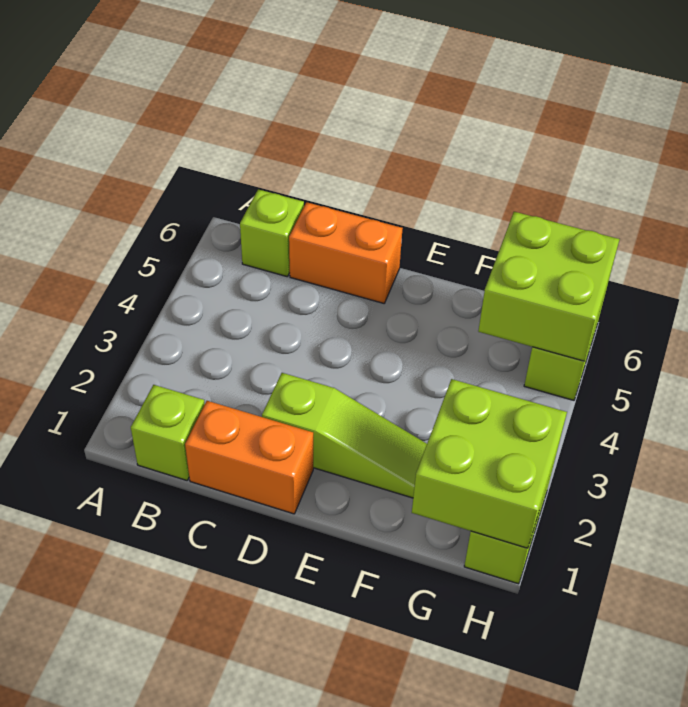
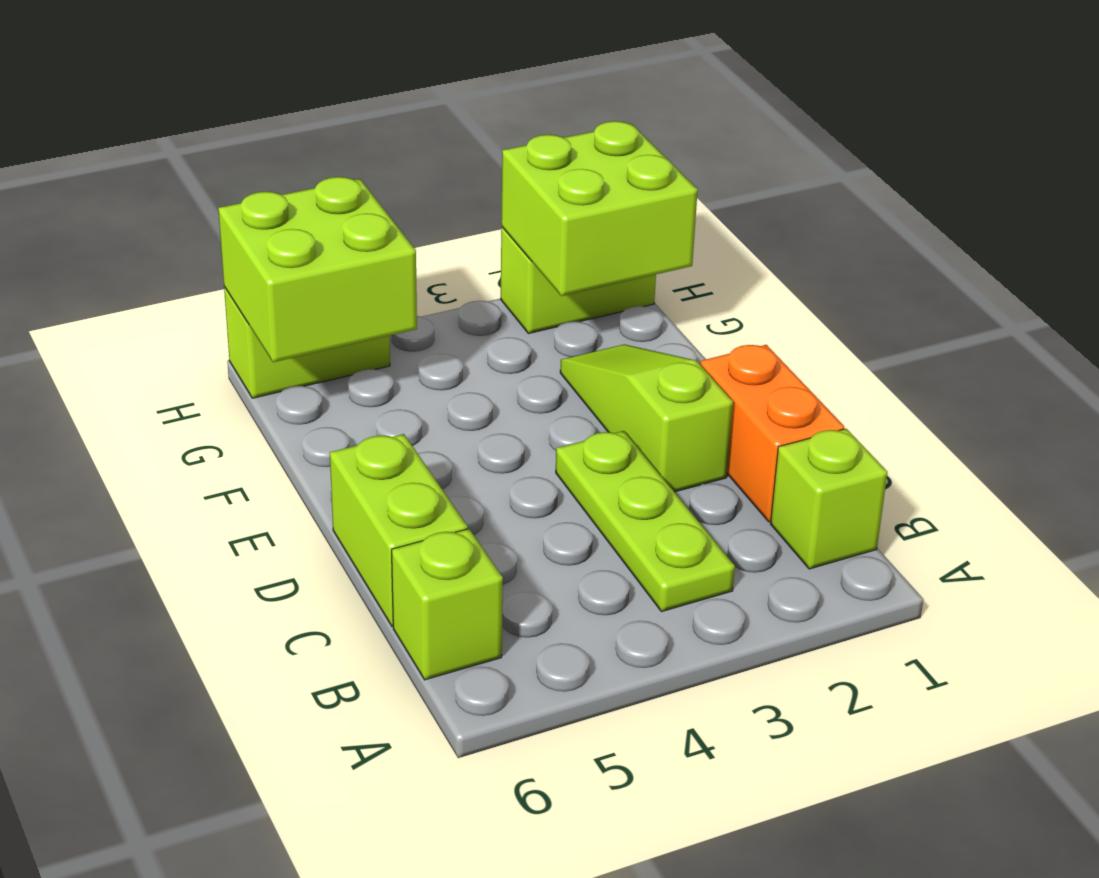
none -> lime 1x3 plate [556,431,735,612]
orange 1x2 brick [289,202,403,303] -> lime 1x2 brick [330,434,468,626]

